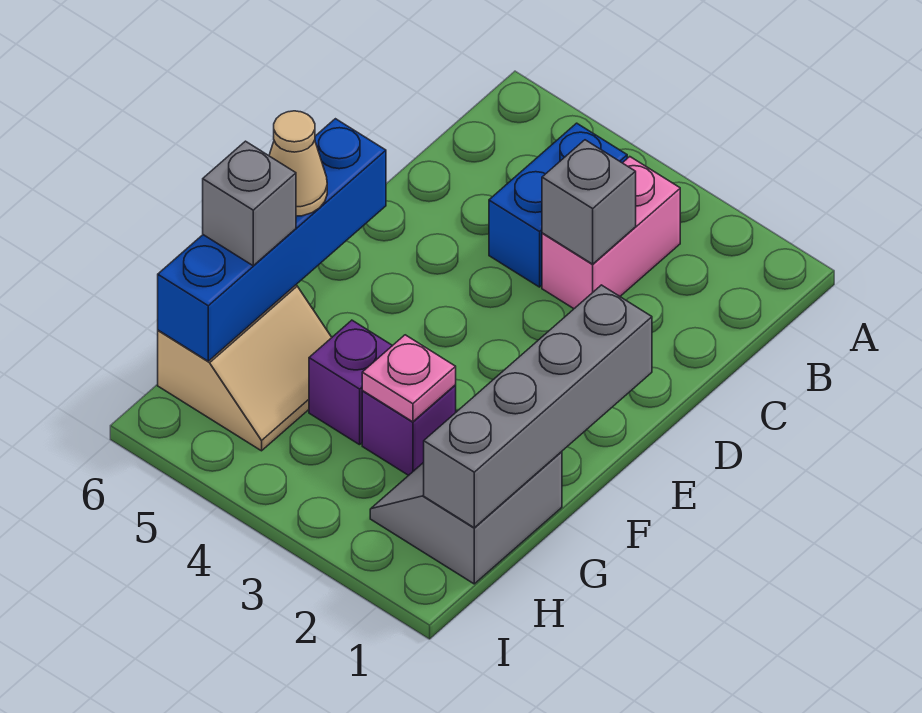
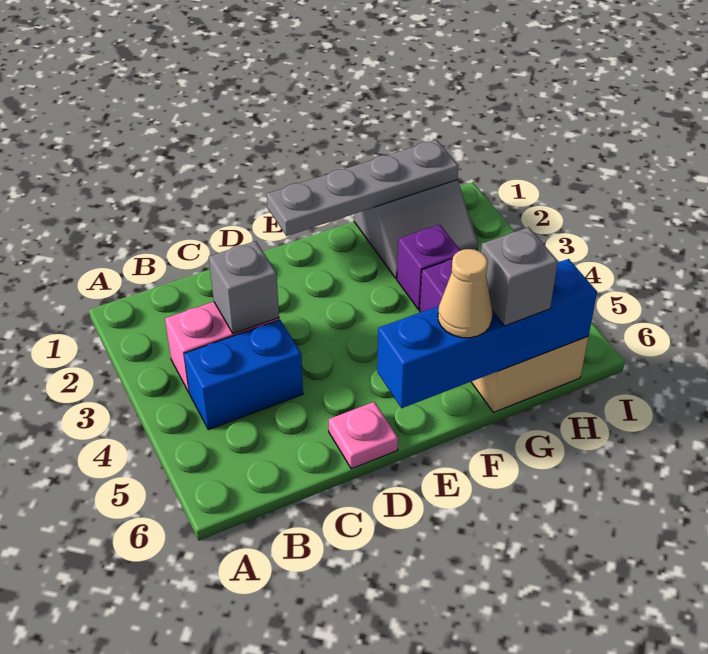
grey 1x4 brick [424,285,652,528] -> grey 1x4 plate [267,140,458,236]
pink 1x1 plate [362,335,456,422] -> pink 1x1 plate moved to [329,402,398,469]

